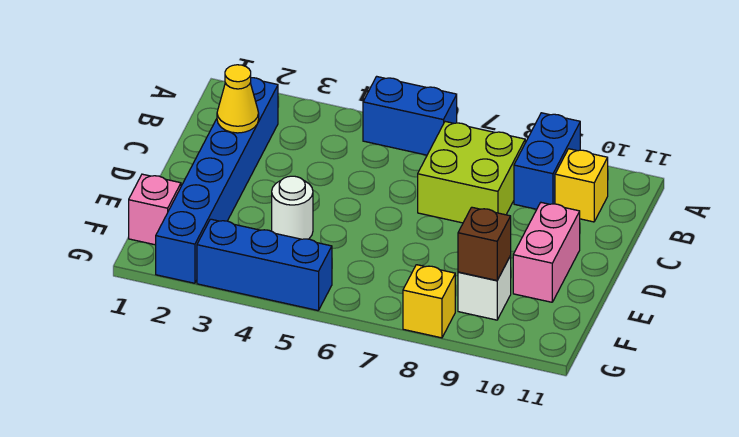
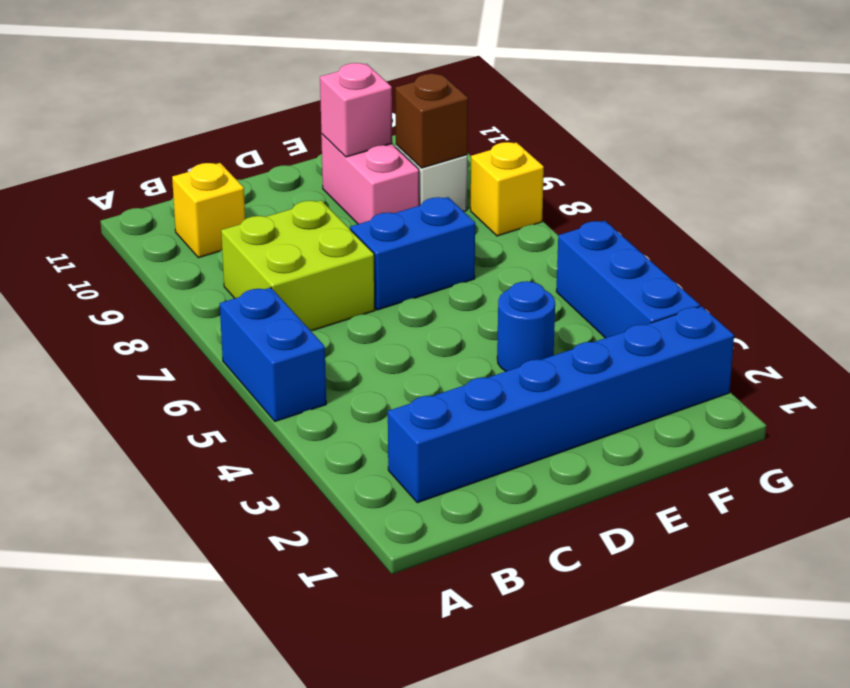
blue 1x2 brick [514,113,580,209] -> blue 1x2 brick moved to [350,197,475,310]
yellow 1x1 cone [217,65,259,133] -> none
pink 1x2 brick [513,203,580,302] -> pink 1x2 brick turned to [321,134,419,224]
white 1x1 round brick [272,176,313,239] -> blue 1x1 round brick [497,281,555,371]
pink 1x1 brick [129,174,181,245] -> pink 1x1 brick moved to [320,63,392,157]

